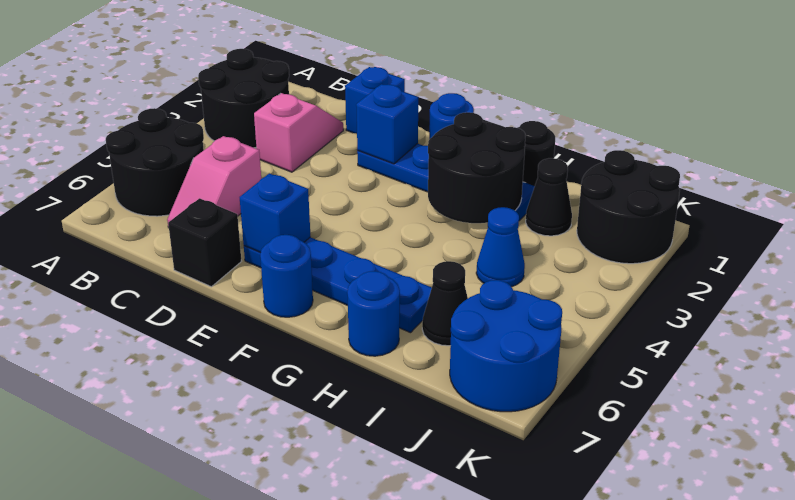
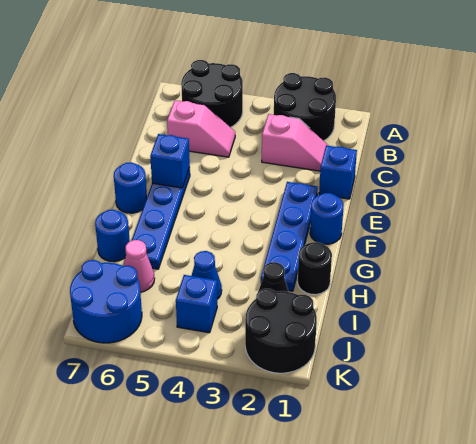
pink 1x2 slope [167,136,261,228] -> pink 1x2 slope turned to [167,100,235,157]
black 1x1 brick [168,198,241,287] -> none
blue 1x1 brick [356,84,418,164] -> blue 1x1 brick moved to [176,275,217,333]
black 2x2 round brick [428,112,525,223] -> none
black 1x1 cone [422,261,468,346] -> pink 1x1 cone [124,240,155,292]

